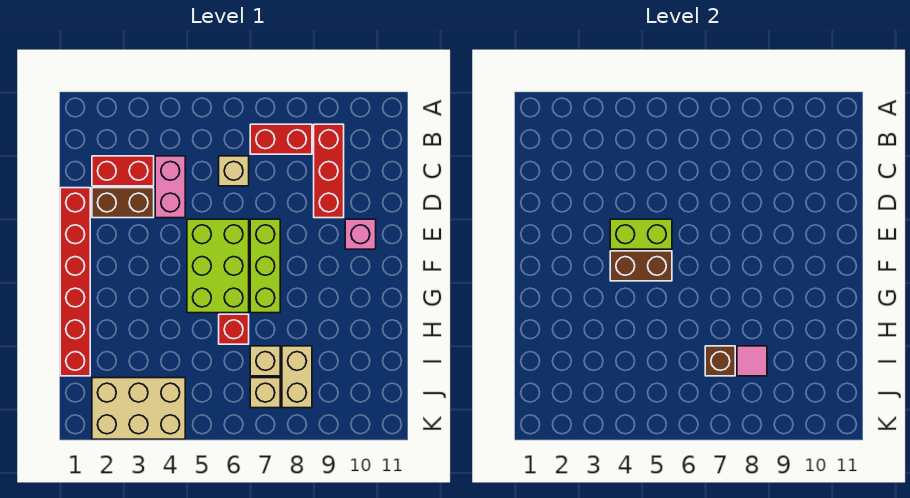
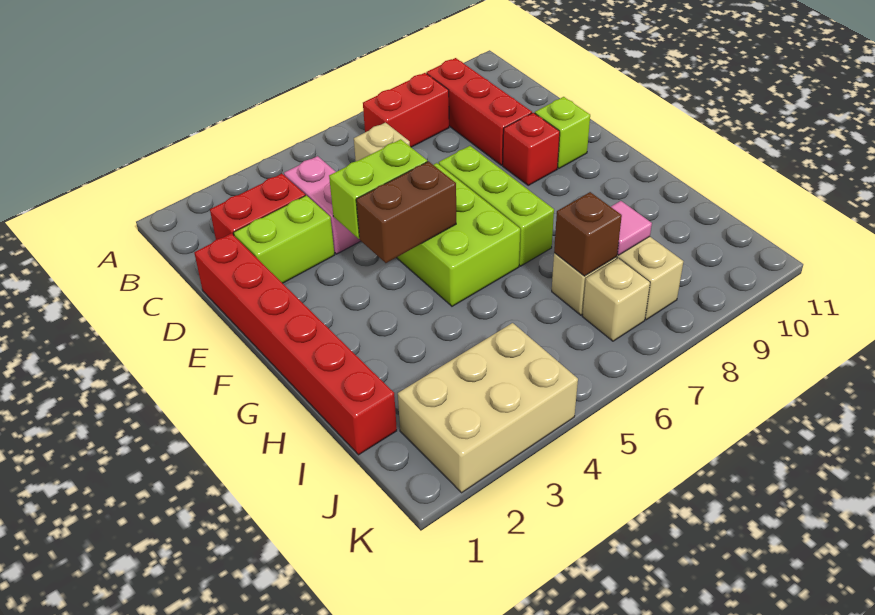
brown 1x2 brick [92,188,154,218] -> lime 1x2 brick [234,195,335,283]
pink 1x1 brick [345,219,376,249] -> lime 1x1 brick [535,97,590,169]
red 1x1 brick [219,314,249,344] -> red 1x1 brick moved to [503,113,560,185]

